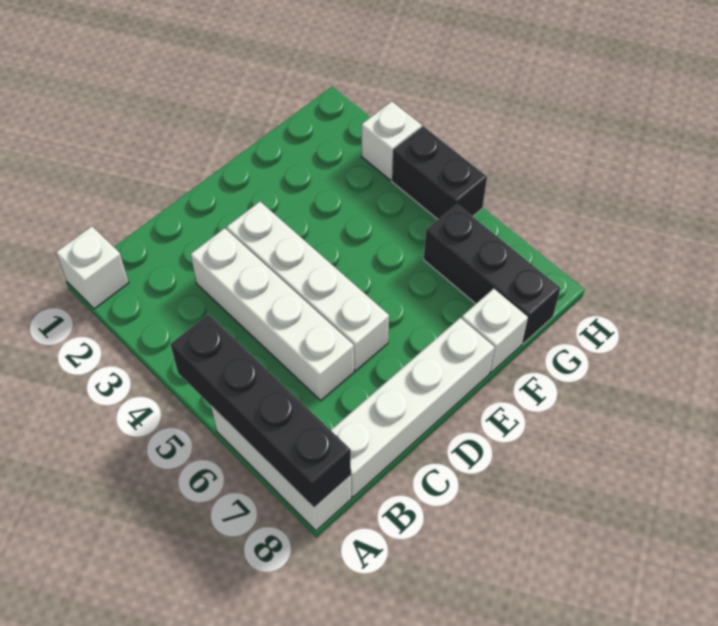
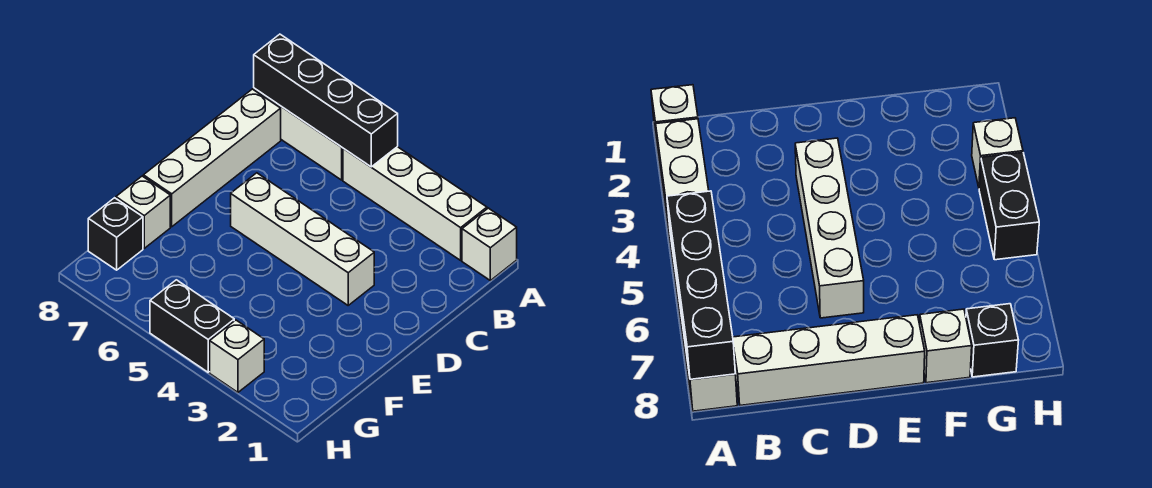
white 1x4 brick [191,228,354,400] -> white 1x4 brick moved to [343,147,487,260]
black 1x3 brick [424,204,561,344] -> black 1x1 brick [88,198,143,270]

